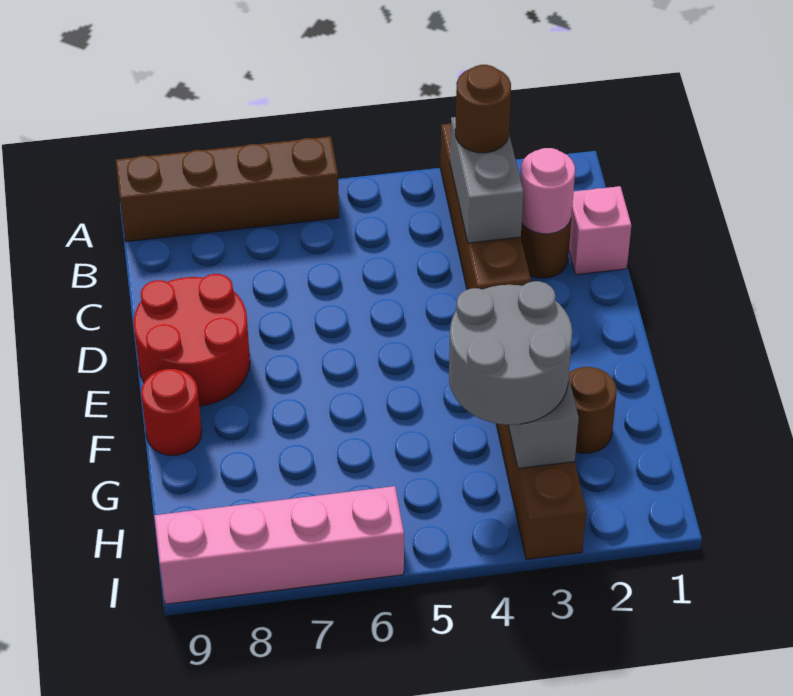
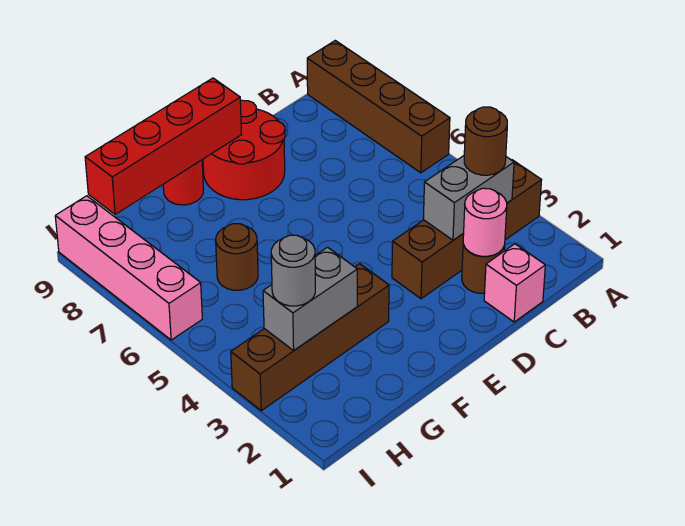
none -> red 1x4 brick [85,78,242,215]
brown 1x1 round brick [569,367,617,453] -> brown 1x1 round brick moved to [216,224,258,290]
grey 2x2 round brick [449,281,572,425] -> grey 1x1 round brick [271,235,315,306]

